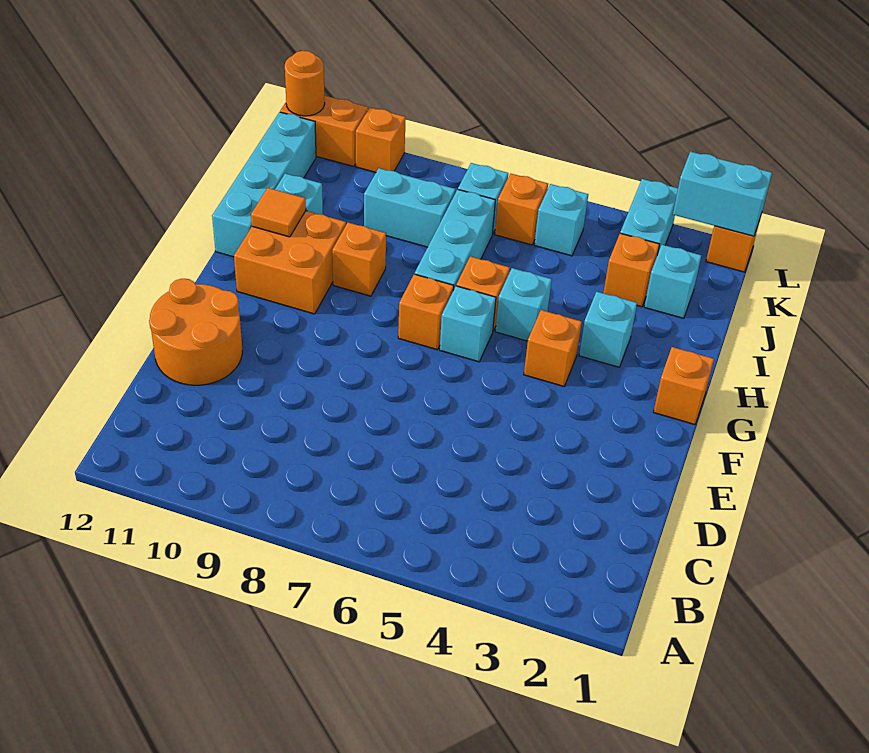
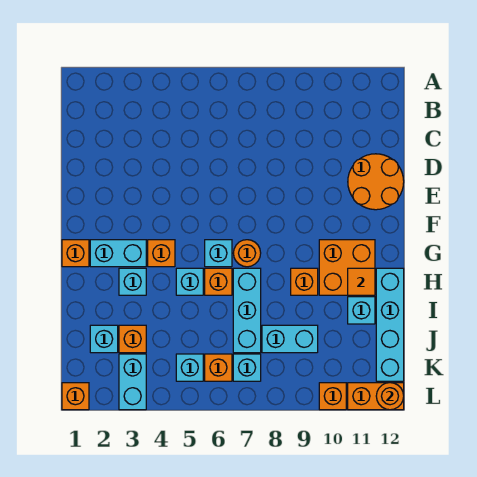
orange 1x1 brick [398,274,454,350] -> orange 1x1 round brick [233,240,261,267]
cyan 1x2 brick [673,151,772,236] -> cyan 1x2 brick moved to [90,240,146,267]

